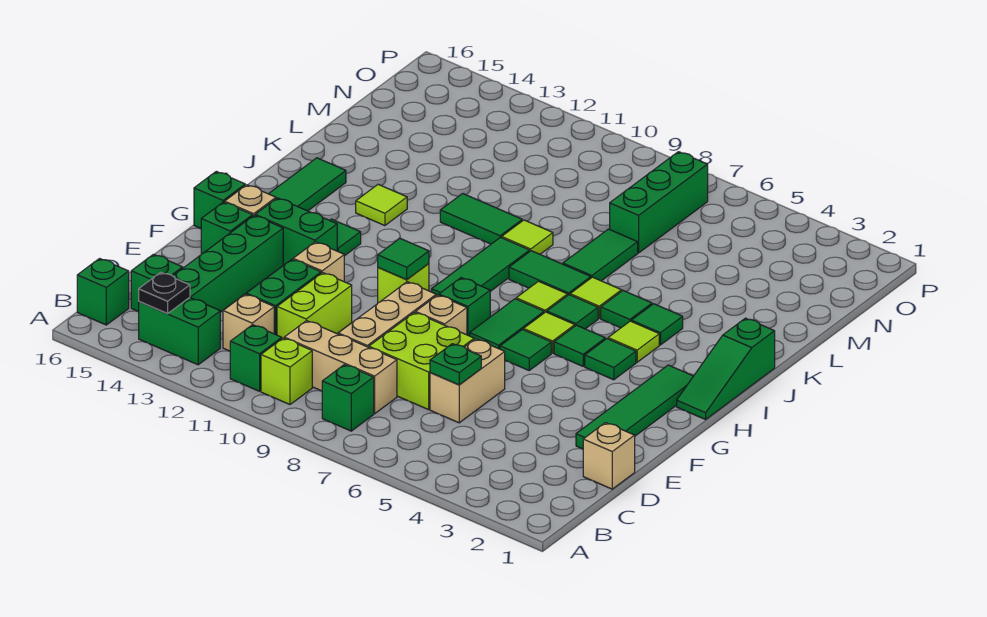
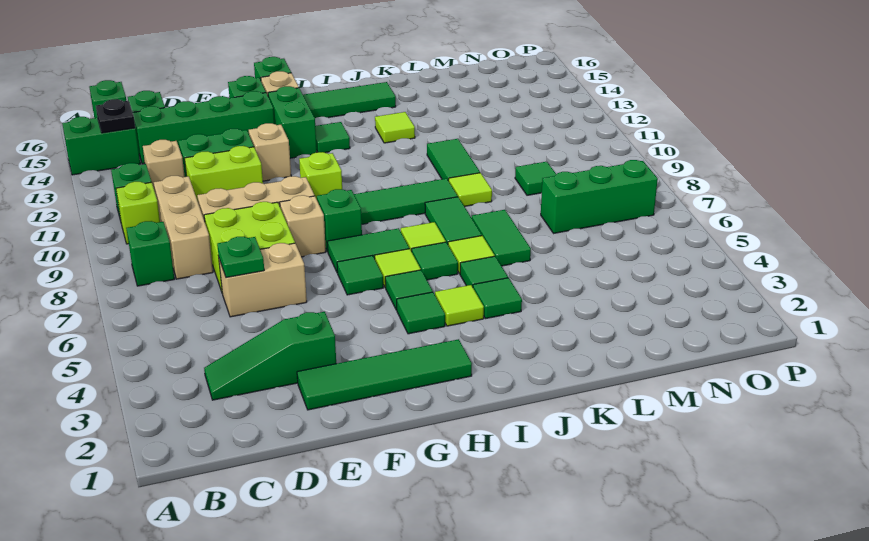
green 1x2 brick [139,297,220,365] -> green 1x2 brick turned to [62,117,140,175]
tan 1x1 brick [583,423,635,489] -> none
green 1x1 tile [378,239,429,279] -> green 1x1 tile moved to [515,162,556,195]
green 1x3 slope [677,318,775,419] -> green 1x3 slope moved to [204,312,336,400]
green 1x2 tile [563,229,638,281] -> green 1x2 tile turned to [472,210,531,266]

